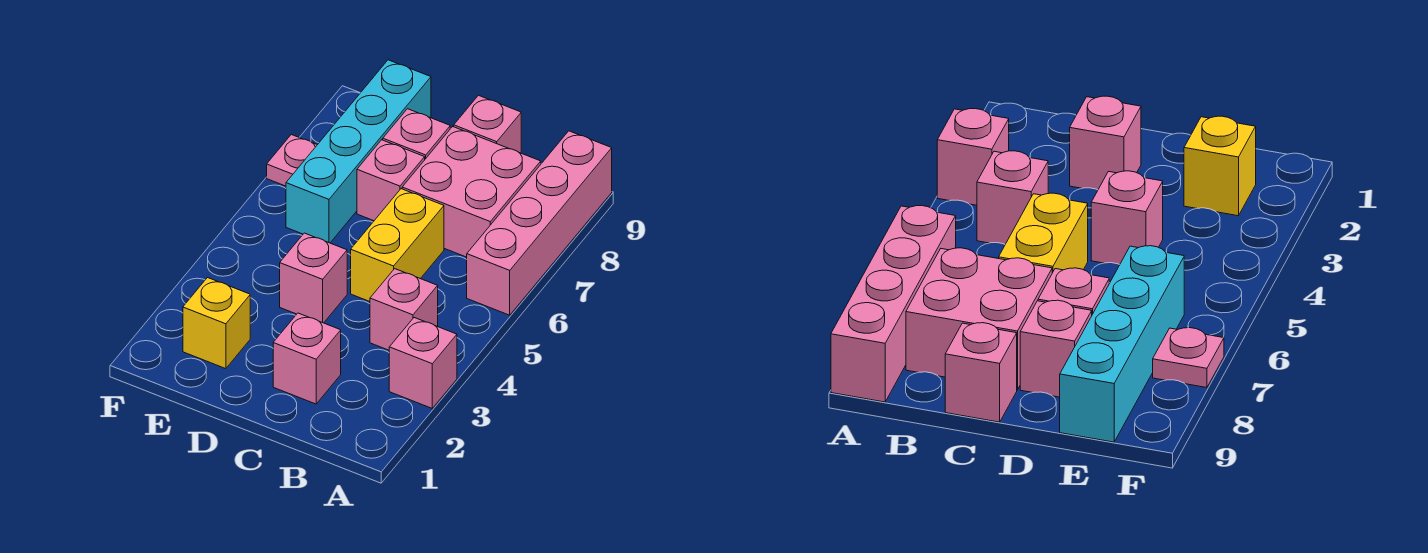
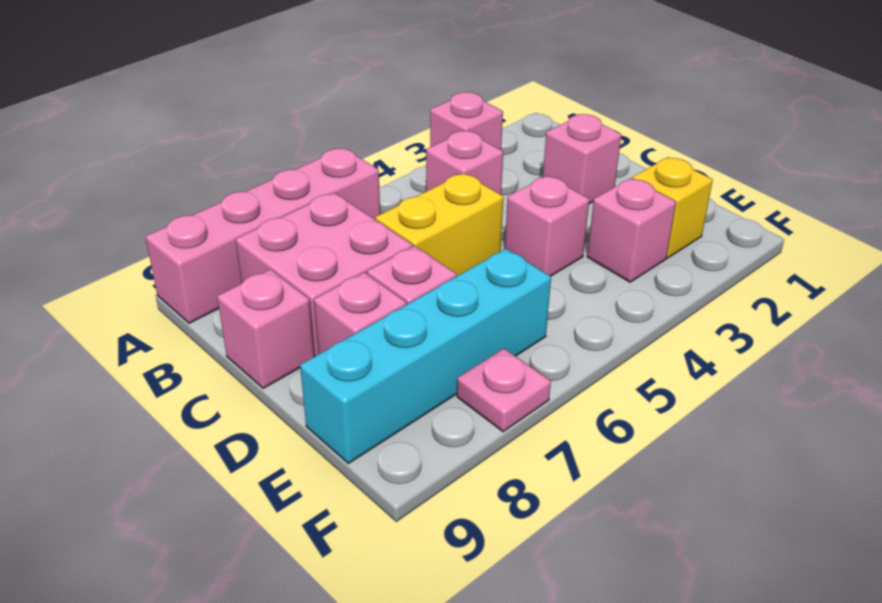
none -> pink 1x1 brick [587,178,676,282]

